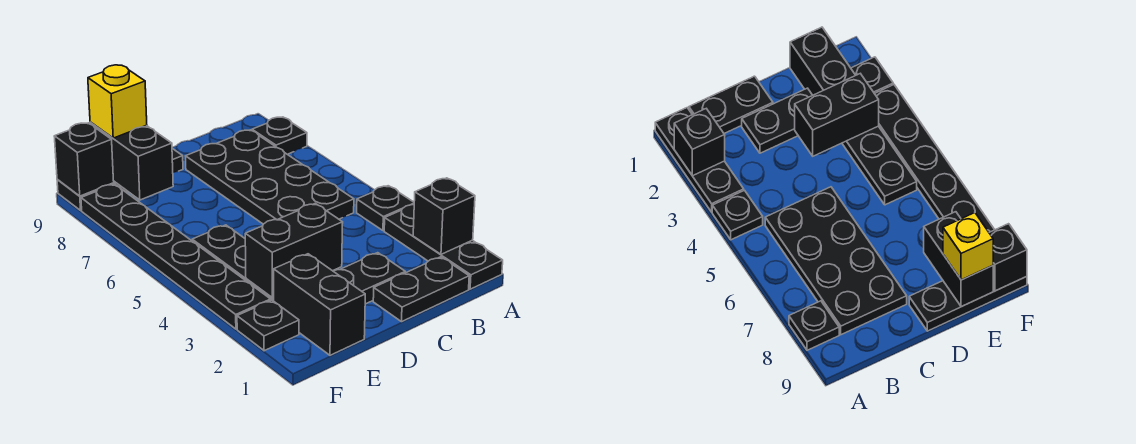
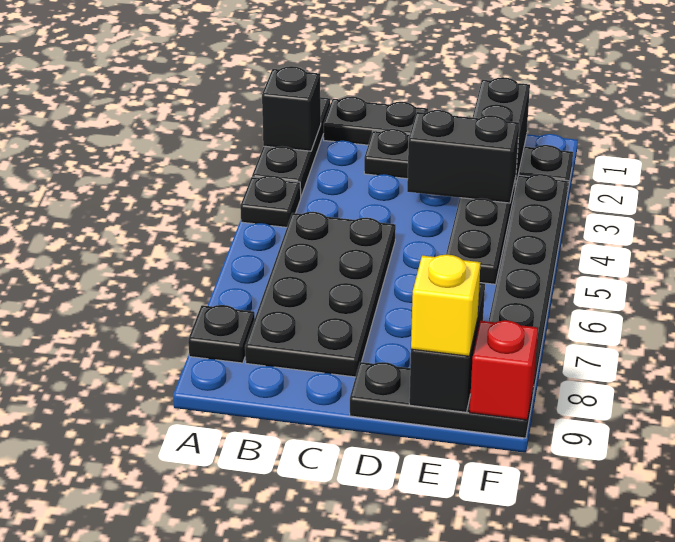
black 1x1 brick [54,123,114,196] -> red 1x1 brick [470,320,538,420]

